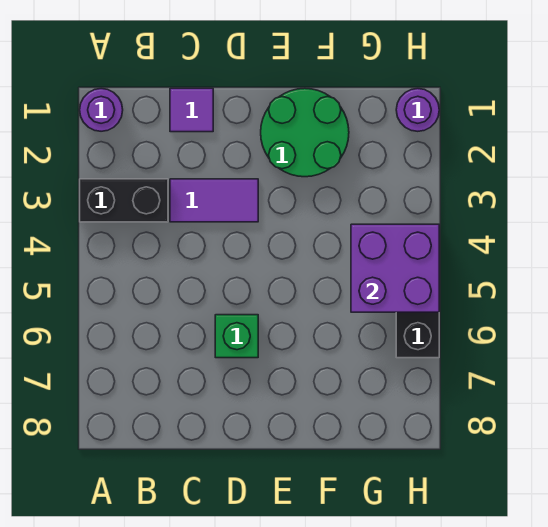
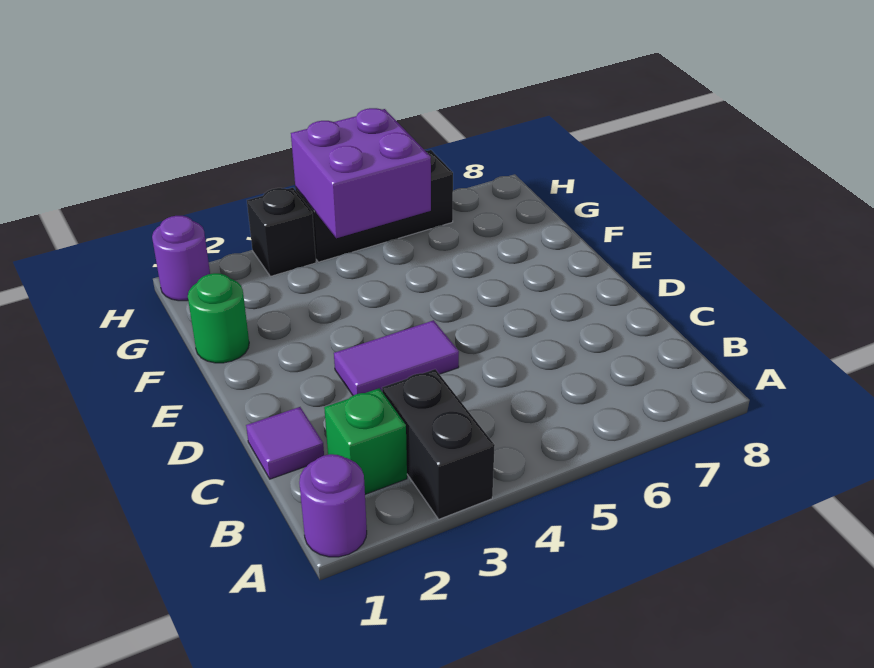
purple 1x2 tile [170,179,258,222] -> purple 1x2 tile turned to [334,320,459,396]
green 1x1 brick [215,315,258,358] -> green 1x1 brick moved to [324,388,407,494]
green 2x2 round brick [261,88,349,177] -> green 1x1 round brick [188,273,249,363]
none -> black 1x1 brick [247,188,316,276]

